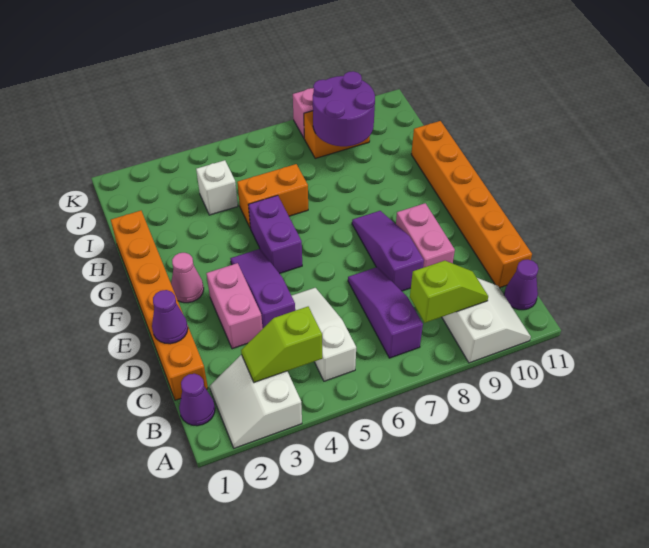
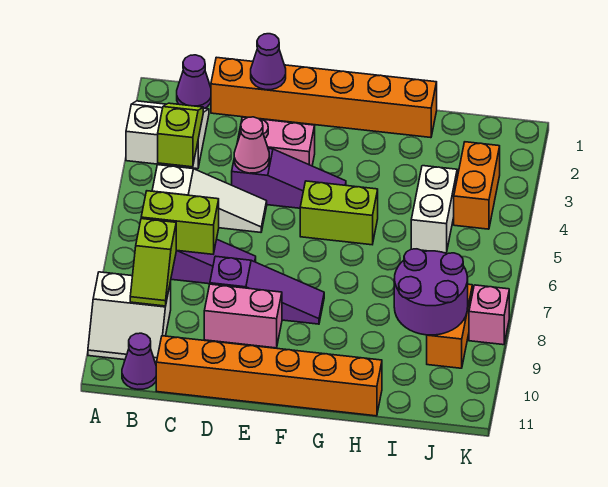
none -> lime 1x2 brick [141,191,219,254]
pink 1x1 cone [171,253,204,303] -> pink 1x1 cone moved to [234,117,269,173]
purple 1x2 brick [249,195,302,274] -> lime 1x2 brick [300,181,378,245]
orange 1x2 brick [237,164,308,227] -> orange 1x2 brick moved to [454,142,500,229]
white 1x1 brick [196,160,238,215] -> white 1x2 brick [411,166,457,253]

